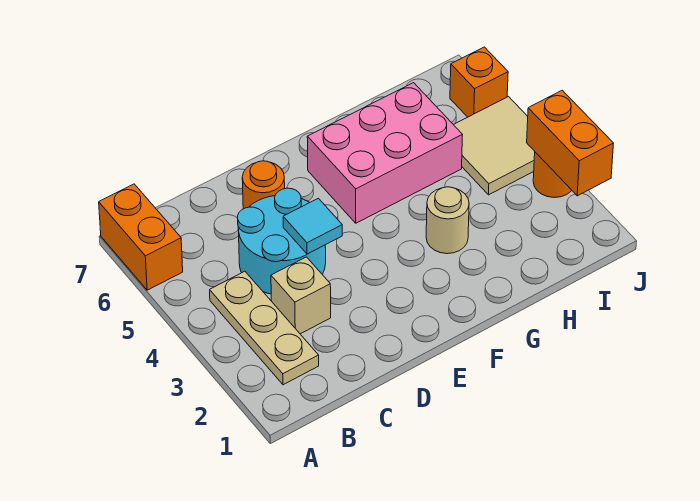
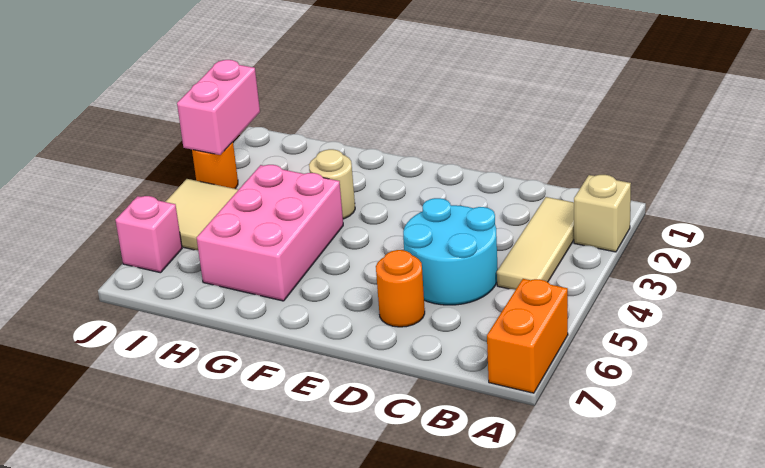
tan 1x3 plate [210,271,319,385] -> tan 1x3 tile [497,197,574,290]
tan 1x1 brick [271,257,331,334] -> tan 1x1 brick moved to [574,175,631,252]
cyan 1x1 tile [283,198,342,254] -> none
pink 2x3 brick [307,83,462,223] -> pink 2x3 brick turned to [197,165,343,301]
orange 1x2 brick [527,90,613,196] -> pink 1x2 brick [177,60,260,155]
orange 1x1 brick [450,47,508,117] -> pink 1x1 brick [116,196,182,273]

